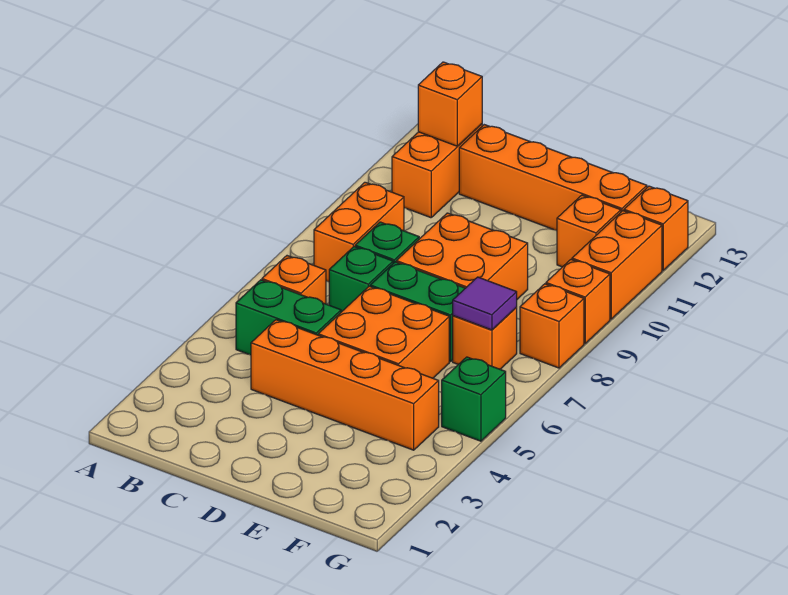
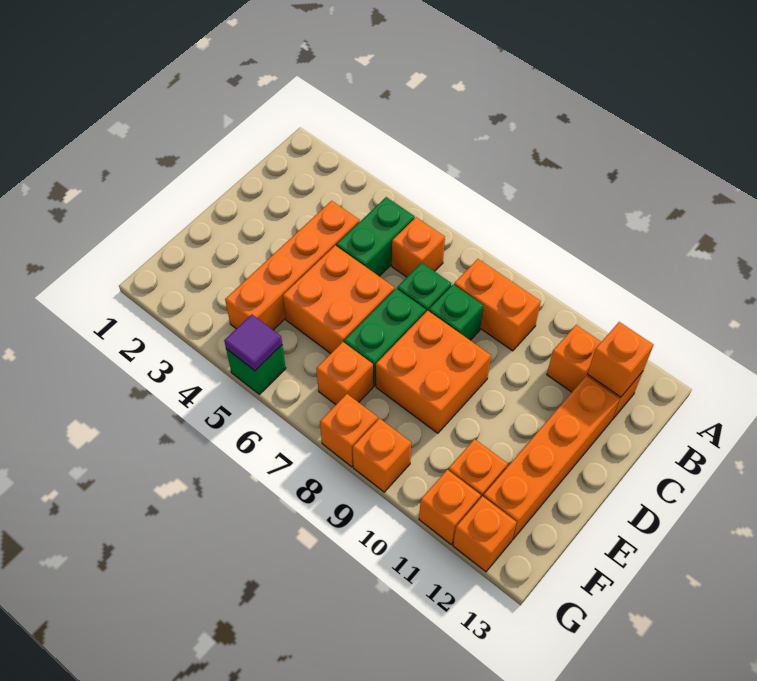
purple 1x1 tile [453,277,517,330] -> purple 1x1 tile moved to [224,314,282,371]
orange 1x2 brick [572,211,662,319] -> orange 1x1 brick [419,470,481,544]

